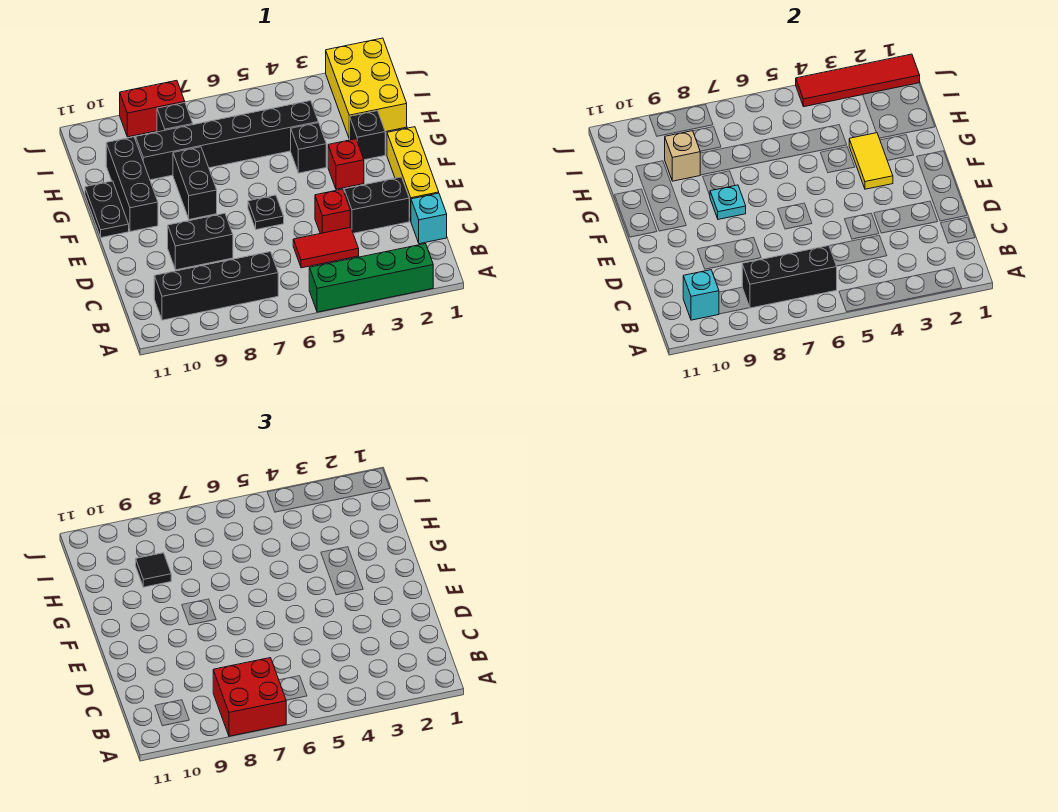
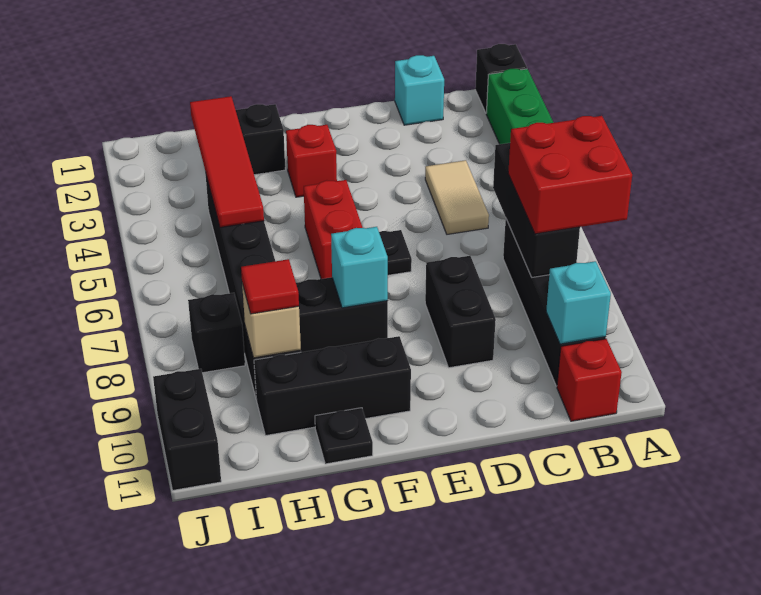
red 1x2 tile [293,227,359,268] -> tan 1x2 tile [425,160,489,234]
yellow 1x3 brick [387,127,439,221] -> none
black 1x2 brick [344,177,409,233] -> black 1x2 brick moved to [153,369,221,490]
red 1x1 brick [315,189,350,234] -> red 1x1 brick moved to [557,339,622,421]
yellow 1x2 tile [849,133,893,189] -> none
cyan 1x1 plate [710,185,746,219] -> cyan 1x1 brick [331,227,388,308]
black 1x2 plate [85,181,129,238] -> black 1x1 plate [315,408,373,464]
black 1x1 brick [291,123,326,173] -> black 1x1 brick moved to [475,44,527,113]
yellow 2x3 brick [326,38,407,139] -> none
black 1x1 tile [136,553,171,587] -> red 1x1 tile [241,259,299,314]
red 1x4 tile [796,54,920,107] -> red 1x4 tile moved to [190,96,264,227]
red 1x2 brick [120,80,185,137] -> red 1x2 brick moved to [304,180,363,279]

